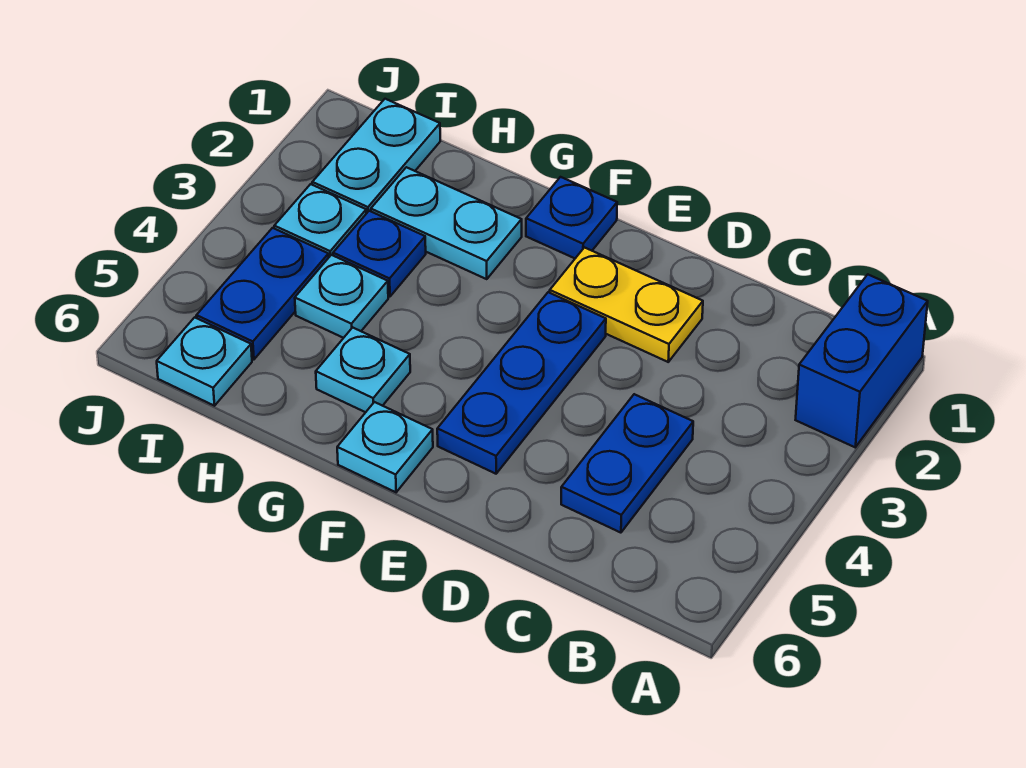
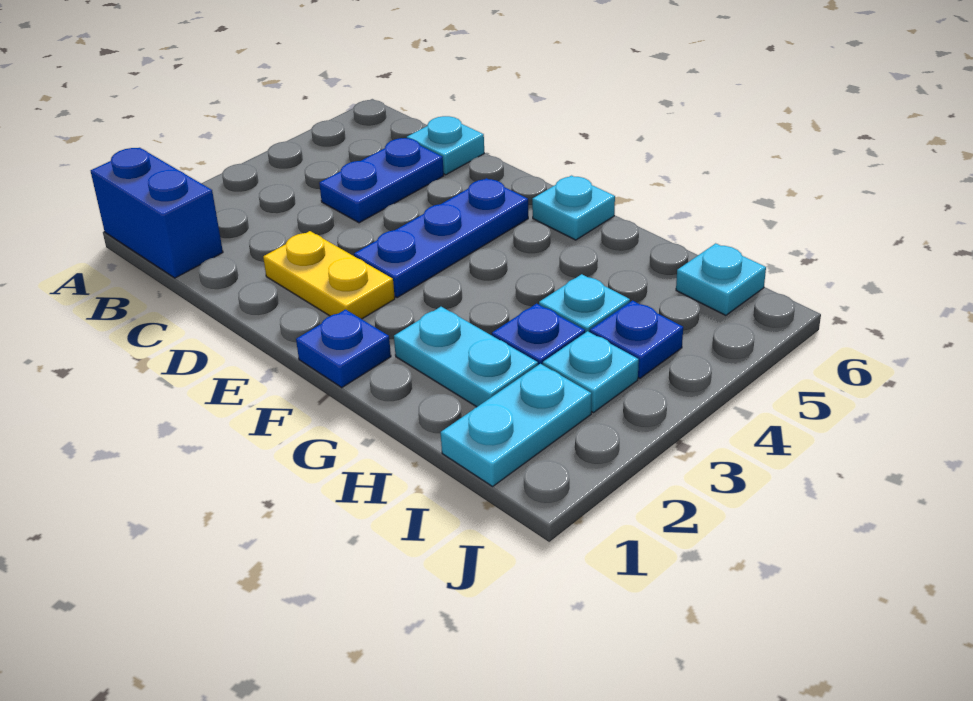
blue 1x2 brick [796,274,928,447] -> blue 1x2 brick turned to [91,148,223,278]
cyan 1x1 plate [316,328,410,412] -> cyan 1x1 plate moved to [407,116,484,175]
blue 1x2 plate [196,228,329,360] -> blue 1x1 plate [590,301,683,378]

